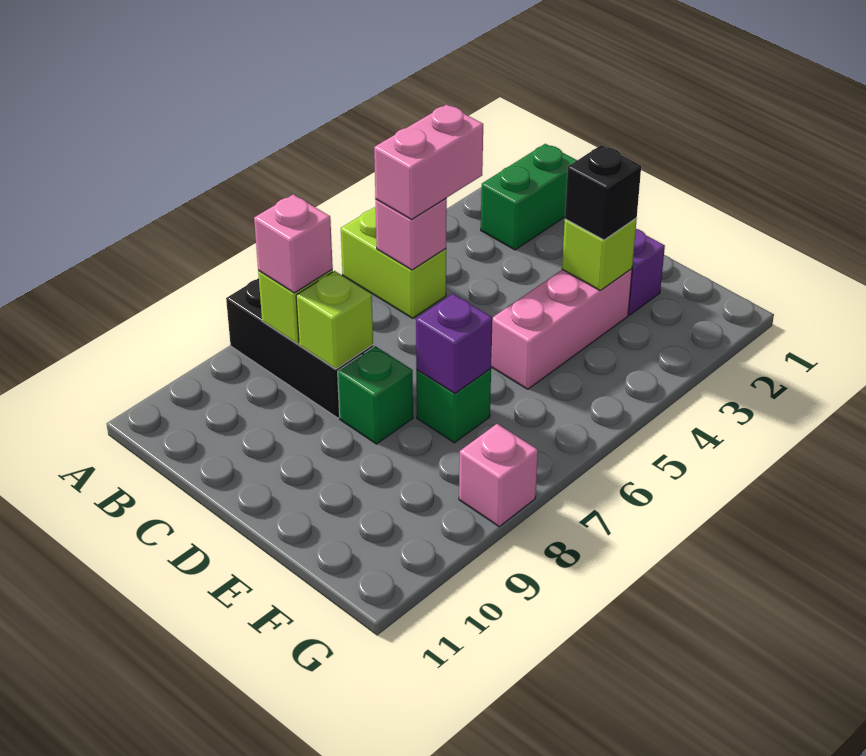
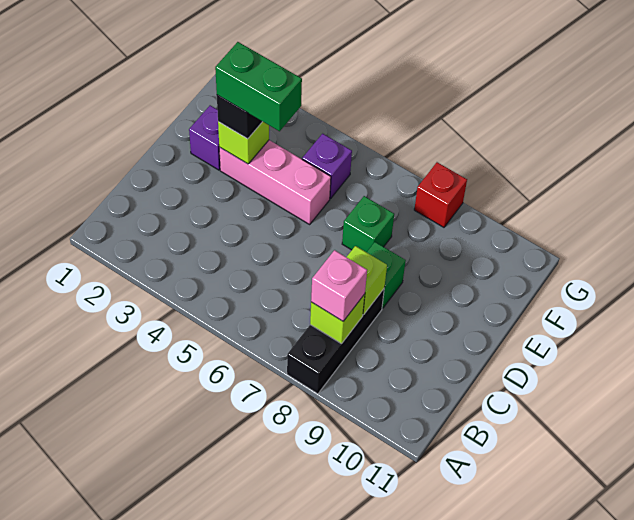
lime 1x2 brick [341,207,446,318] -> none
green 1x2 brick [481,144,577,250] -> green 1x2 brick moved to [215,42,302,131]
pink 1x2 brick [374,104,483,220] -> none
pink 1x1 brick [376,199,447,270] -> none
purple 1x1 brick [416,294,493,394] -> purple 1x1 brick moved to [302,134,352,199]
pink 1x1 brick [459,424,538,527] -> red 1x1 brick [414,162,467,227]

